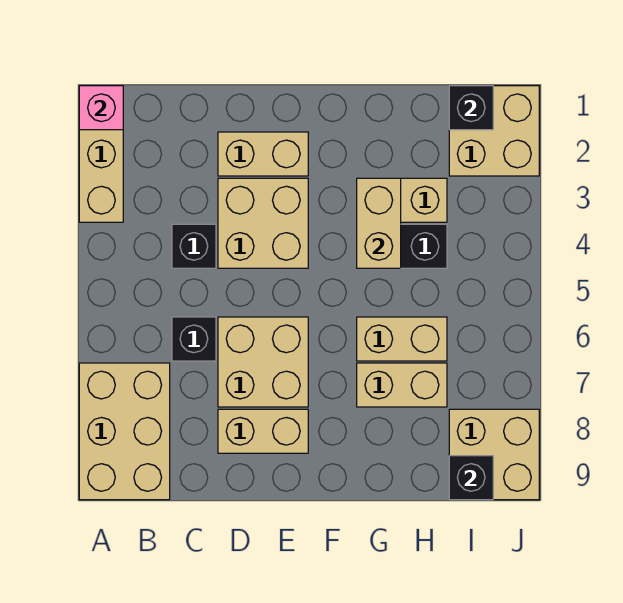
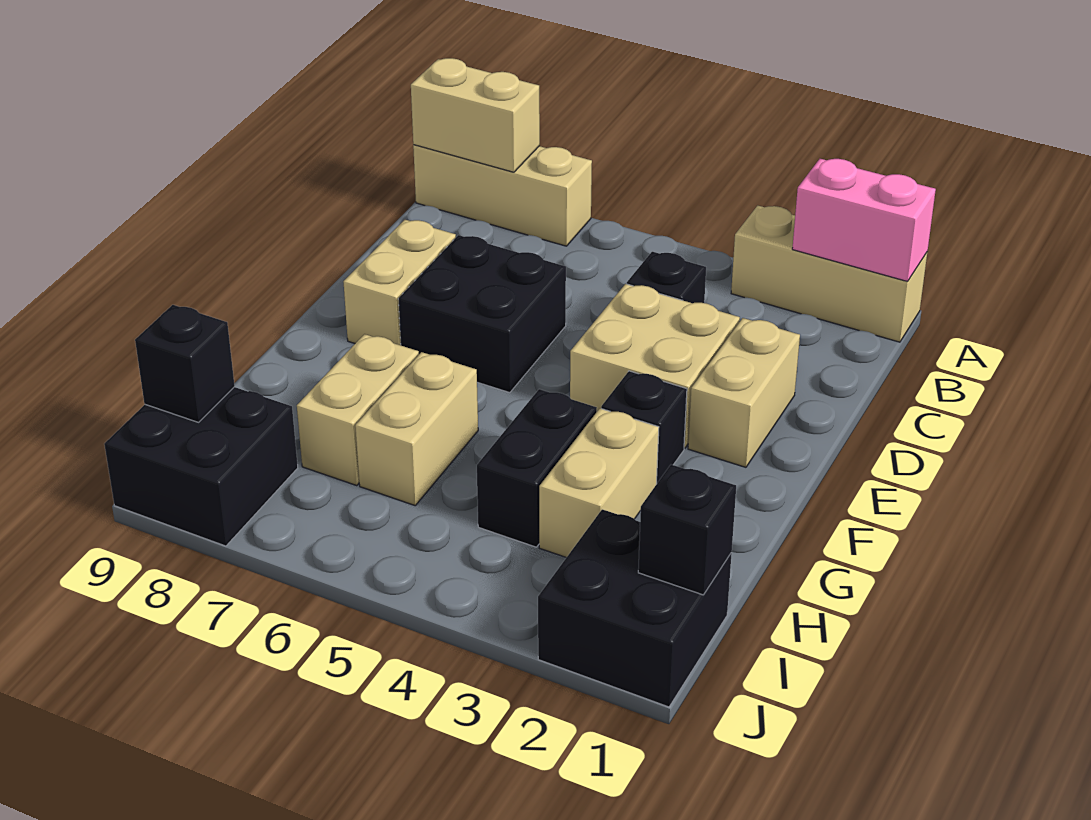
pink 1x1 brick [79,86,123,130] -> pink 1x2 brick [792,159,936,282]
tan 2x3 brick [79,363,170,500] -> tan 1x3 brick [413,145,592,246]
black 1x1 brick [172,317,216,361] -> black 1x1 brick moved to [601,371,687,483]
tan 2x2 brick [218,317,308,407] -> black 2x2 brick [398,235,566,393]
tan 1x2 brick [357,178,401,268] -> tan 1x2 brick moved to [411,58,540,172]
tan 2x2 brick [449,86,539,176] -> black 2x2 brick [538,509,732,707]
tan 2x2 brick [449,409,539,500] -> black 2x2 brick [104,387,298,546]

